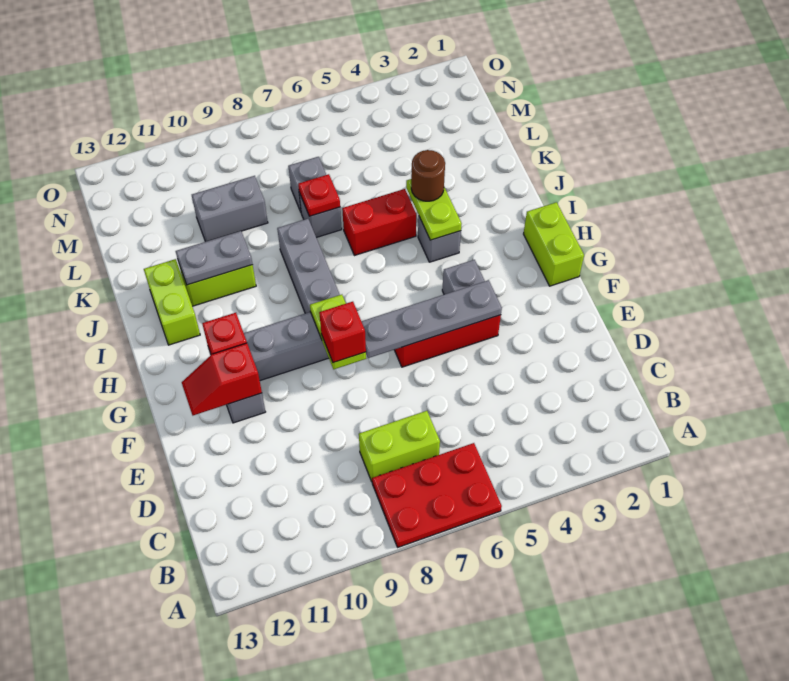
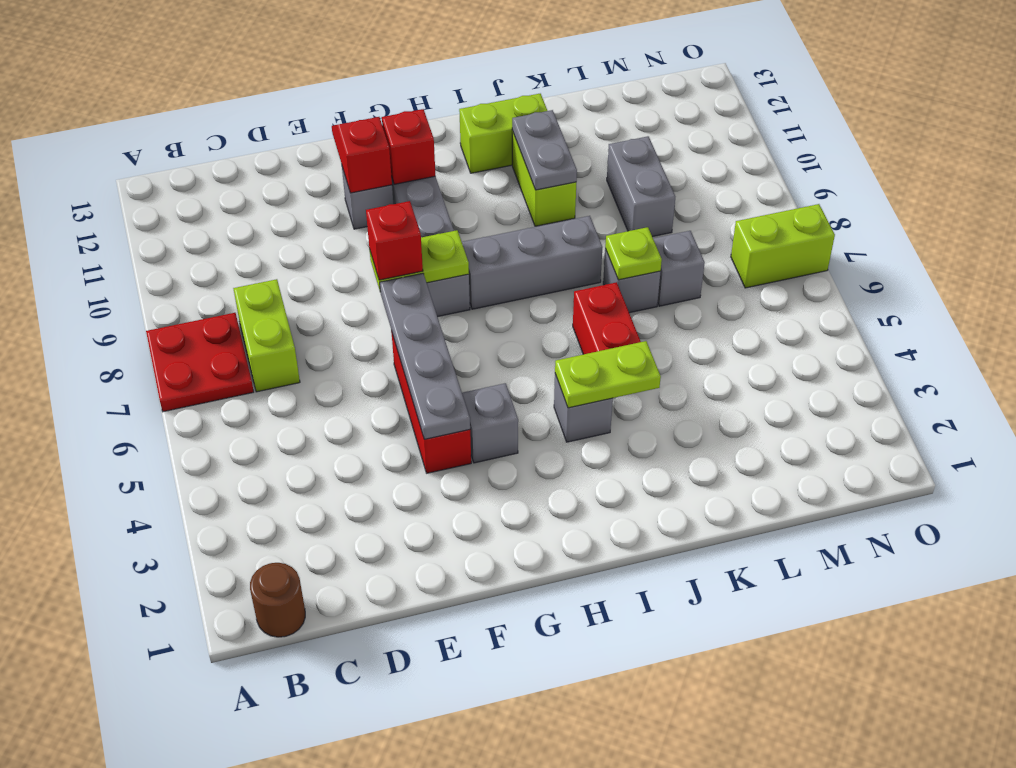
red 2x3 plate [372,443,502,547] -> red 2x2 plate [146,313,254,412]
lime 1x2 brick [524,202,584,286] -> lime 1x2 brick moved to [731,204,835,288]
brown 1x1 round brick [411,150,445,201] -> brown 1x1 round brick moved to [250,563,305,637]
red 1x1 plate [298,174,340,216] -> lime 1x1 plate [605,227,662,280]

